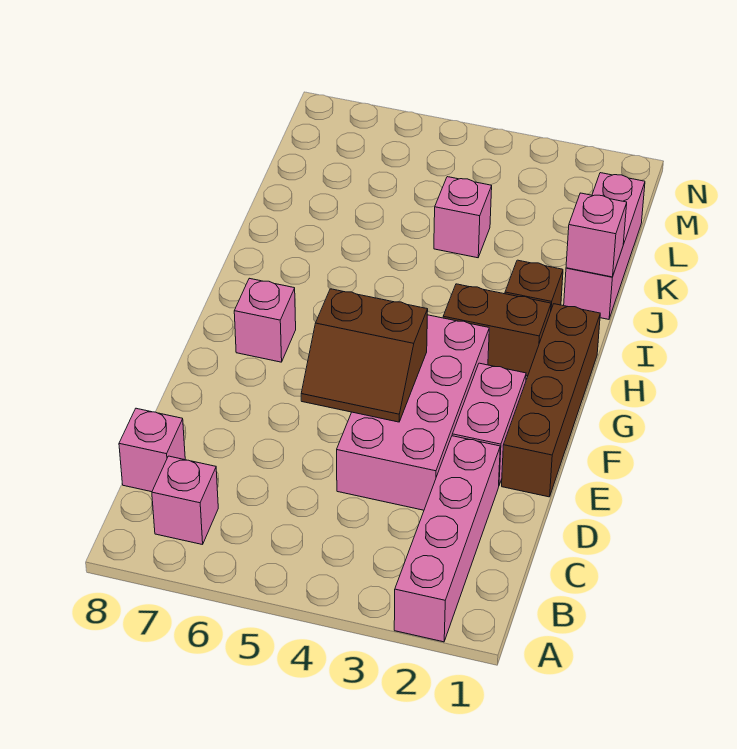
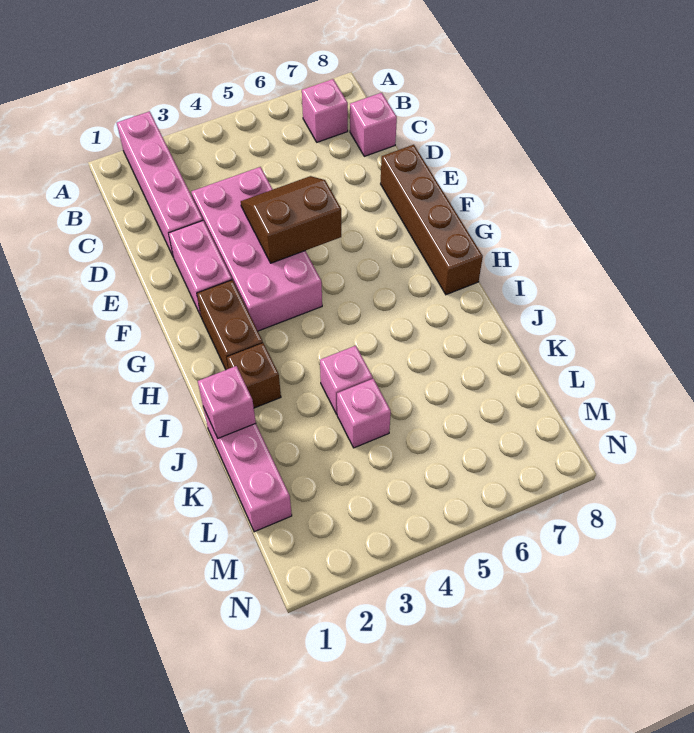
brown 1x4 brick [502,304,600,497] -> brown 1x4 brick moved to [381,145,483,295]
pink 1x1 brick [234,278,296,362] -> pink 1x1 brick moved to [320,346,373,414]
brown 1x2 brick [443,284,551,376] -> brown 1x2 brick turned to [197,280,263,370]

